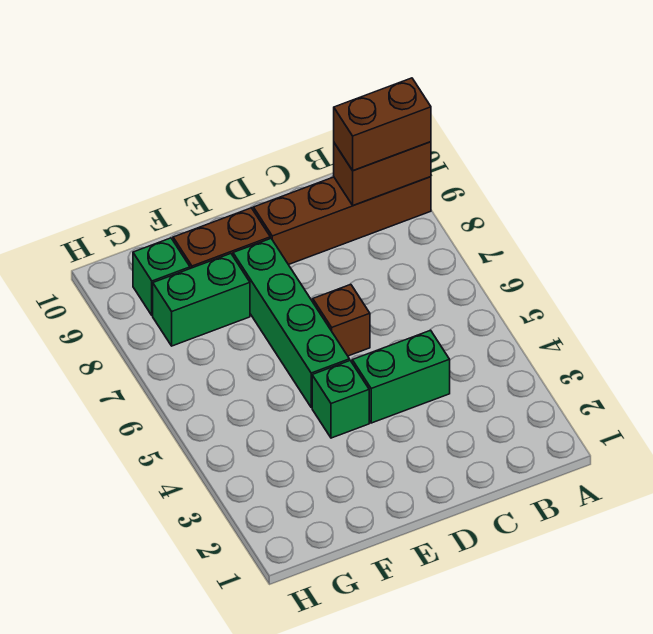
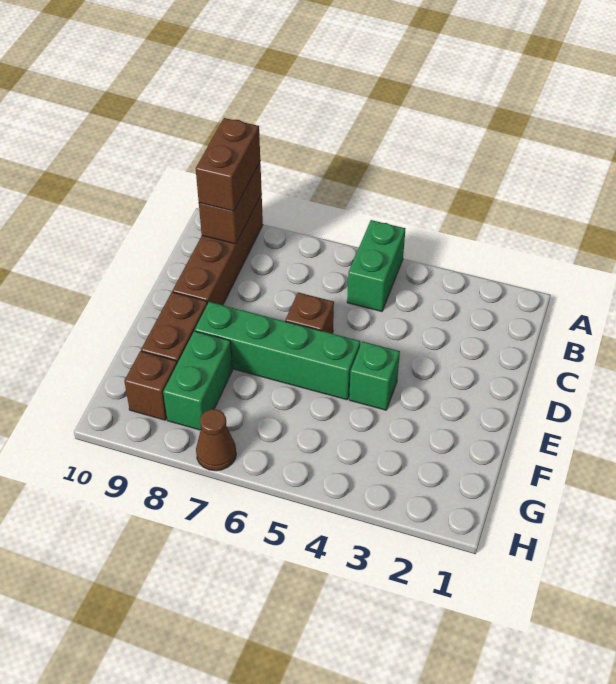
green 1x2 brick [352,330,450,423] -> green 1x2 brick moved to [347,220,405,311]
green 1x1 brick [133,238,190,316] -> brown 1x1 brick [124,351,177,420]
none -> brown 1x1 cone [196,409,236,471]

